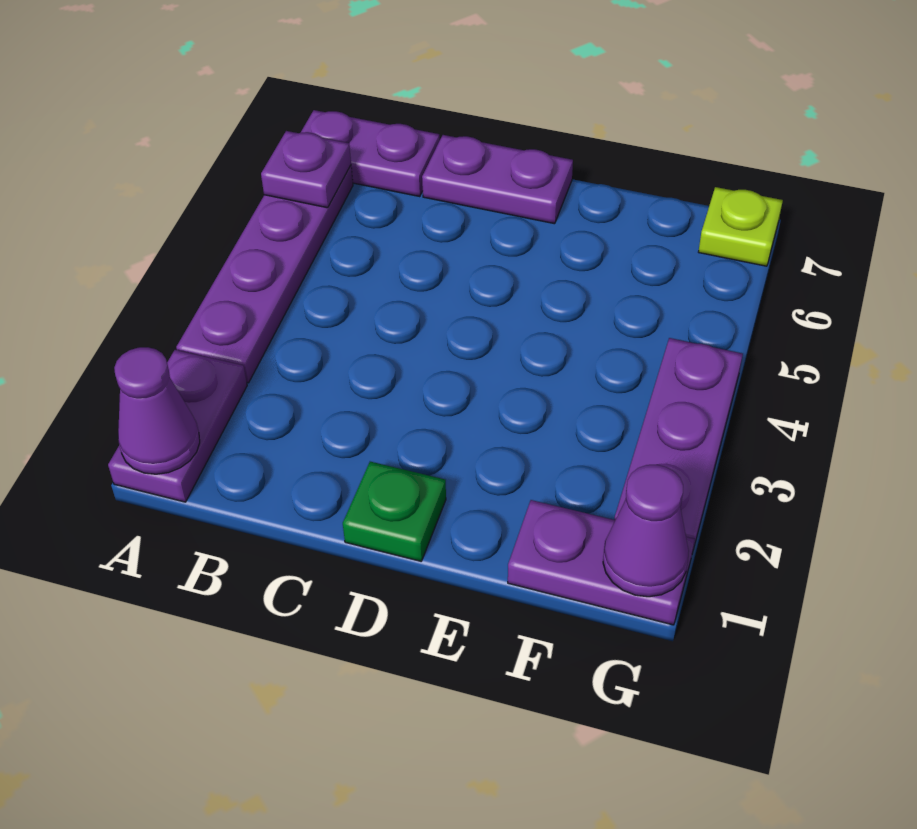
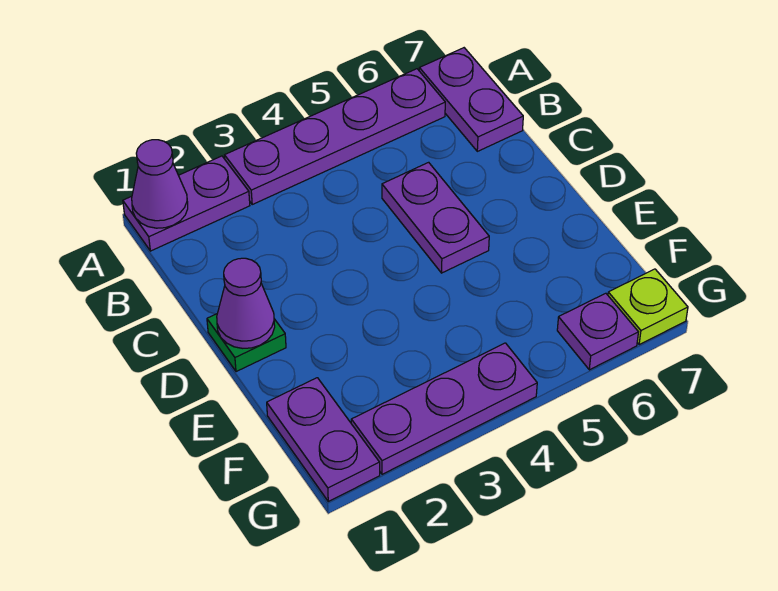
purple 1x1 plate [261,131,351,208] -> purple 1x1 plate moved to [557,293,638,370]
purple 1x2 plate [422,135,573,224] -> purple 1x2 plate moved to [382,162,489,273]
purple 1x1 cone [603,465,689,597] -> purple 1x1 cone moved to [217,258,275,348]

